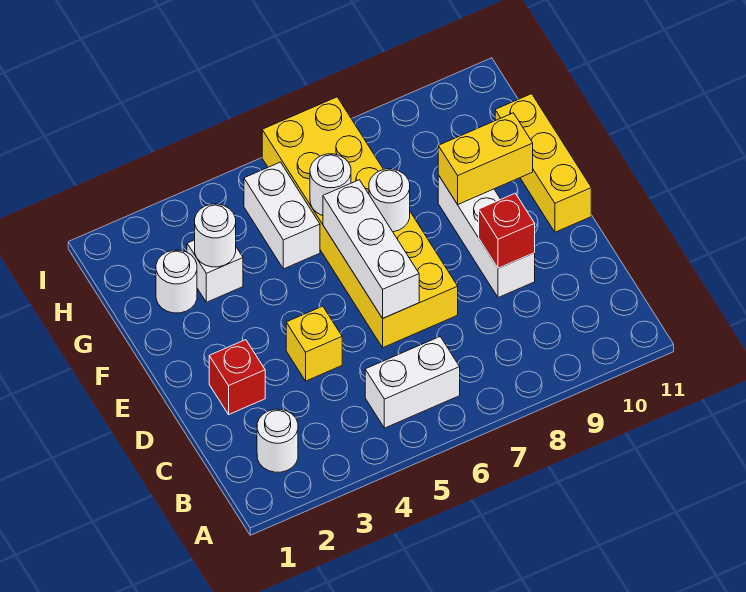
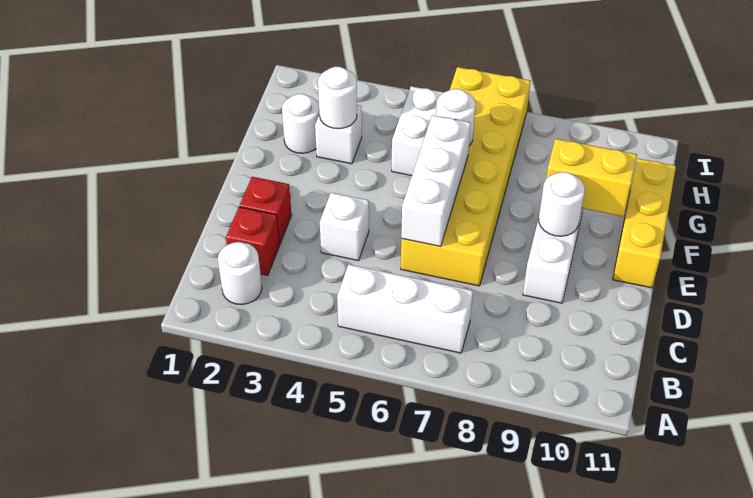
white 1x2 brick [365,337,460,428] -> white 1x3 brick [337,264,473,353]
yellow 1x1 brick [286,306,342,381] -> white 1x1 brick [320,193,369,261]
red 1x1 brick [479,193,535,268] -> red 1x1 brick moved to [226,207,280,275]
white 1x1 round brick [369,169,410,232] -> white 1x1 round brick moved to [539,172,585,236]

